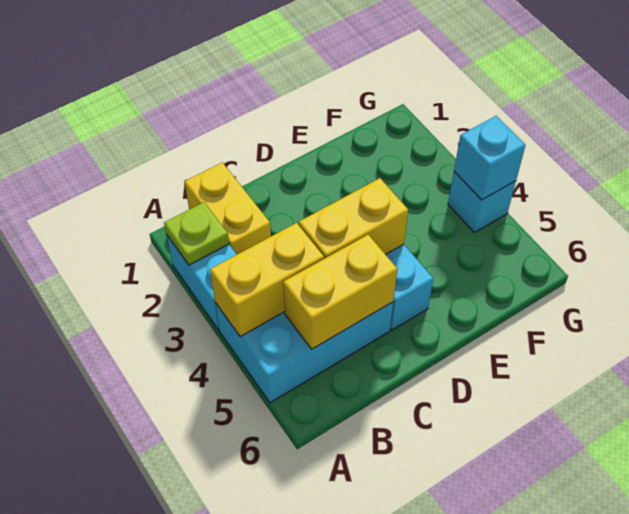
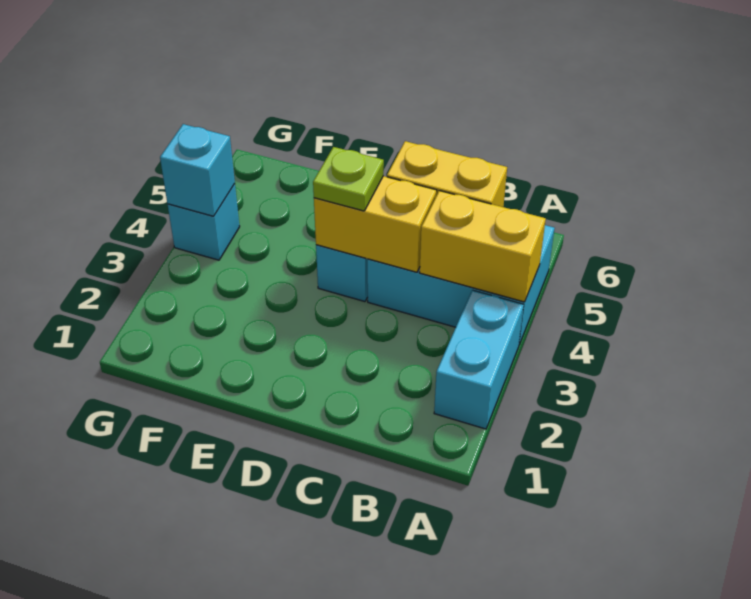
lime 1x1 plate [164,202,229,265] -> lime 1x1 plate moved to [313,147,384,211]
yellow 1x2 brick [185,162,271,254] -> none

